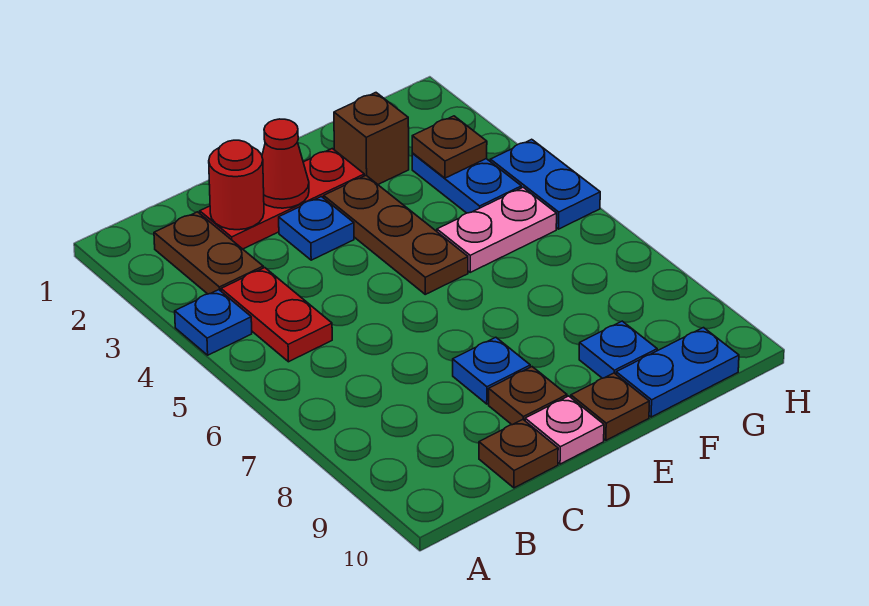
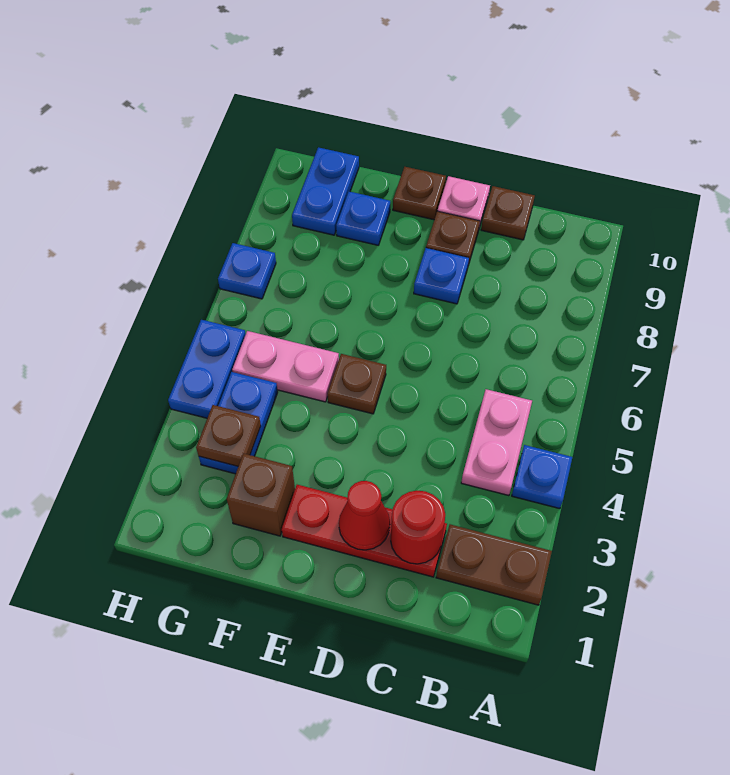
brown 1x2 plate [154,212,263,294] -> brown 1x2 plate turned to [436,524,552,605]
red 1x2 plate [221,268,332,362] -> pink 1x2 plate [461,389,532,496]
blue 1x1 plate [279,197,354,260] -> blue 1x1 plate moved to [218,243,276,299]
brown 1x3 plate [324,176,468,294] -> brown 1x1 plate [328,354,386,414]
blue 1x2 plate [616,328,739,417] -> blue 1x2 plate turned to [292,147,359,235]

